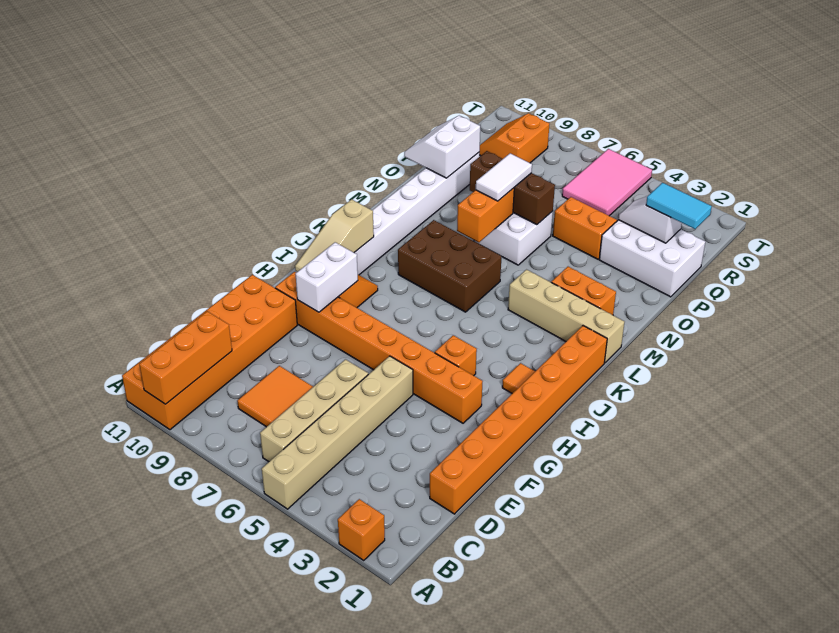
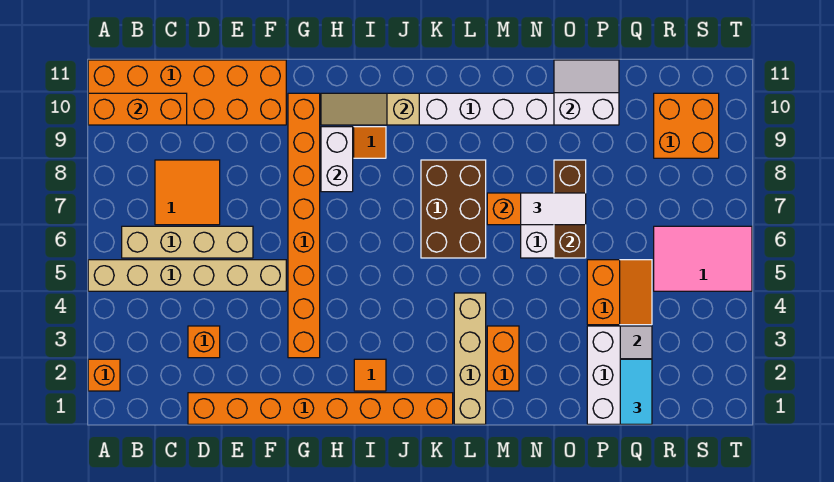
white 1x2 brick [295,242,358,312] -> white 1x2 brick turned to [321,127,353,192]
orange 1x1 brick [435,335,477,376] -> orange 1x1 brick moved to [188,326,220,358]
orange 2x2 slope [479,113,549,163] -> orange 2x2 brick [654,93,719,158]

